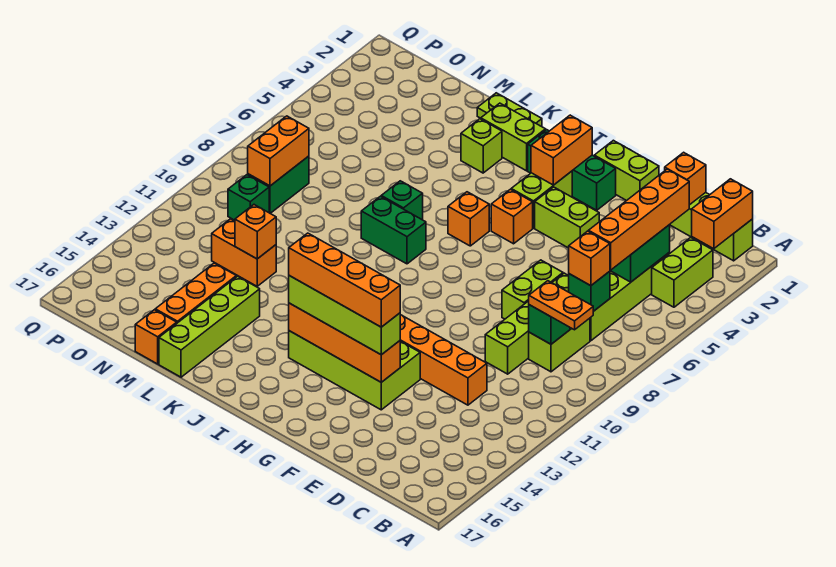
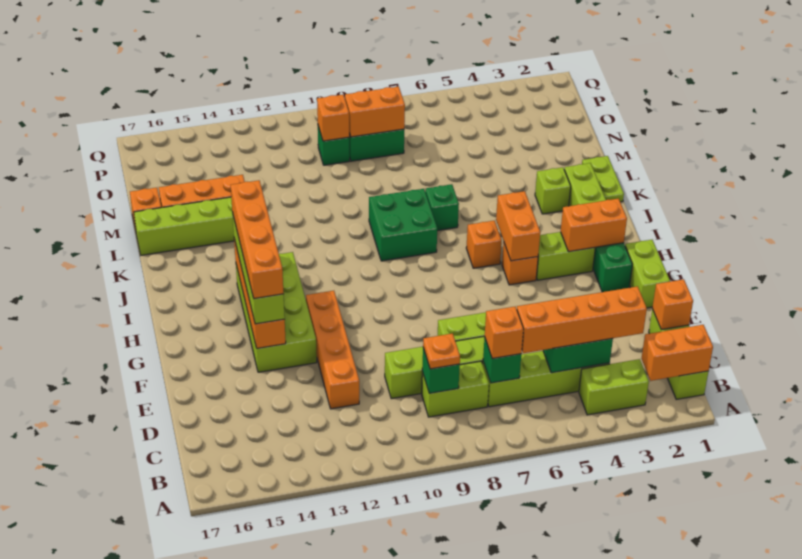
orange 1x2 plate [529,281,593,330] -> orange 1x1 plate [423,333,460,369]
lime 1x2 brick [535,187,599,248] -> none
green 1x2 brick [361,196,426,264] -> green 2x2 brick [369,189,437,261]
orange 1x2 brick [212,219,276,286] -> orange 1x2 brick moved to [496,191,540,261]
orange 1x1 brick [235,205,276,259] -> orange 1x1 brick moved to [317,95,349,141]

